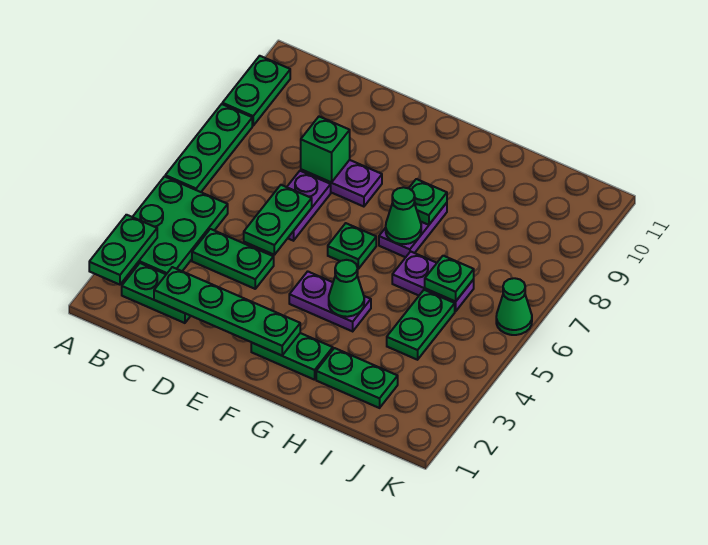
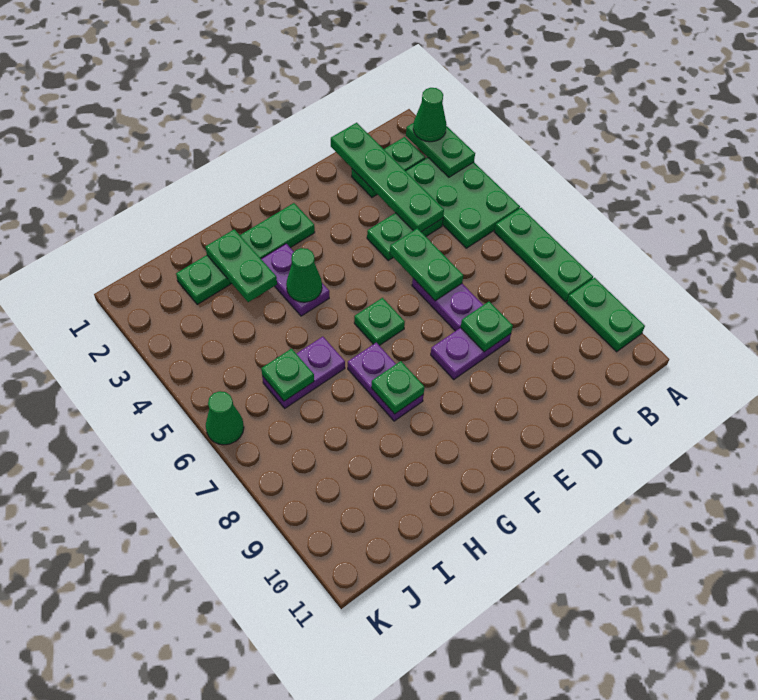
green 1x4 plate [154,267,300,356] -> green 1x4 plate turned to [331,123,444,232]
green 1x1 brick [301,117,350,183] -> green 1x1 plate [461,302,513,352]
purple 1x2 plate [289,271,371,331] -> purple 1x2 plate turned to [261,244,329,316]
green 1x1 cone [386,187,421,244] -> green 1x1 cone moved to [413,88,447,142]
green 1x2 plate [387,290,455,360] -> green 1x2 plate moved to [205,229,277,302]

